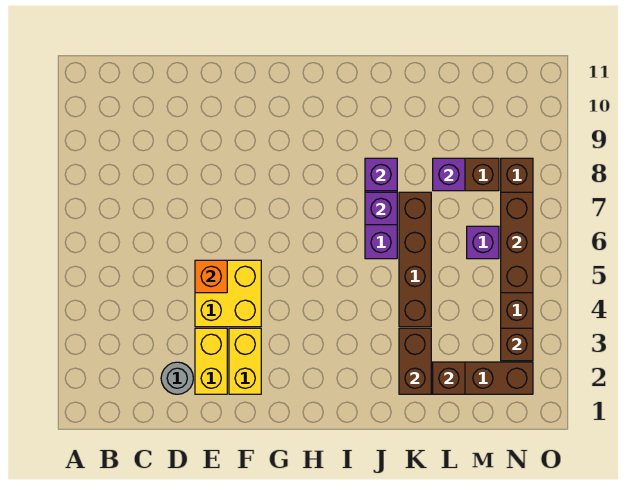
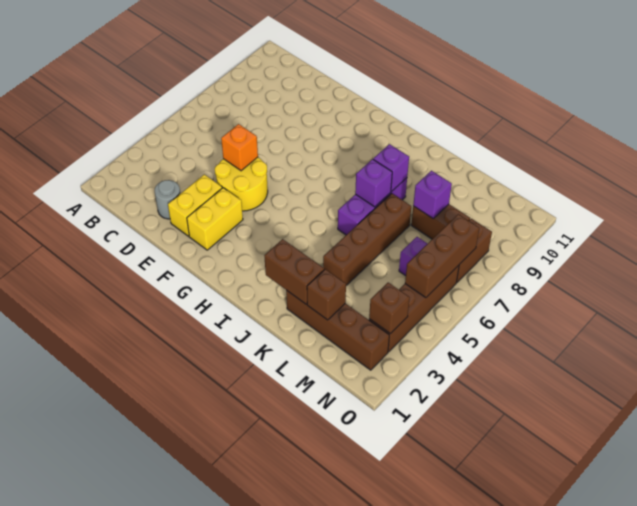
yellow 2x2 brick [195,260,261,327] -> yellow 2x2 round brick [215,157,268,211]
brown 1x2 brick [399,328,431,394] -> brown 1x2 brick turned to [264,239,324,304]

